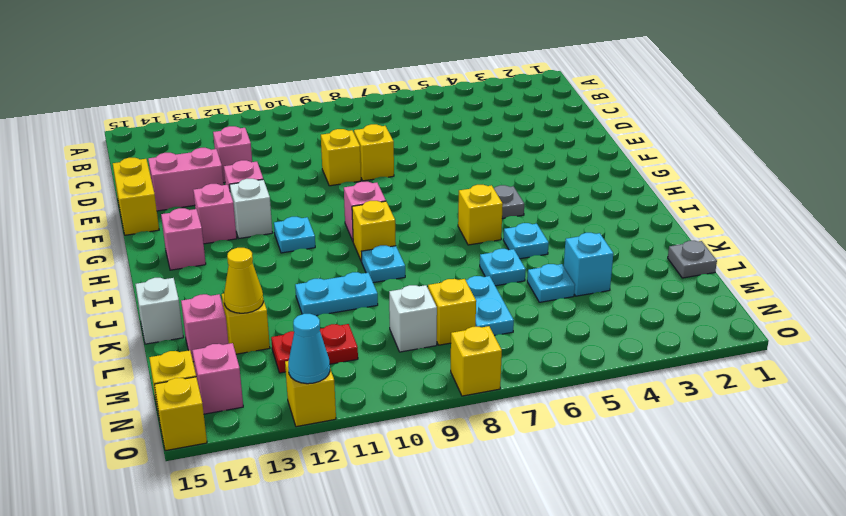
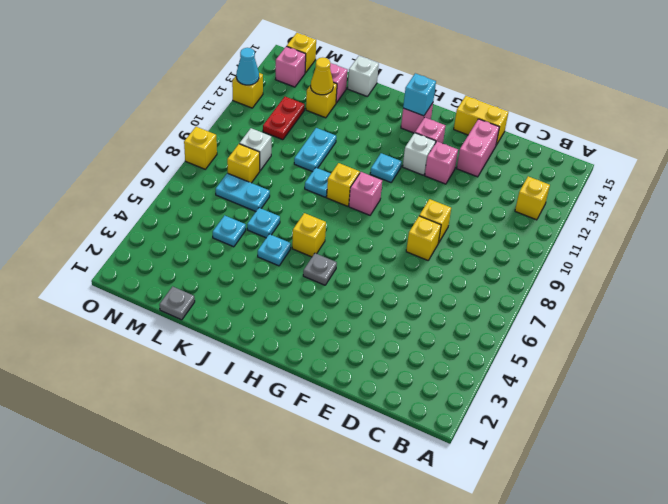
pink 1x1 brick [213,126,252,183] -> none
cyan 1x1 brick [564,233,613,296] -> cyan 1x1 brick moved to [403,73,436,116]
yellow 1x1 brick [154,377,207,451] -> yellow 1x1 brick moved to [515,176,550,220]

